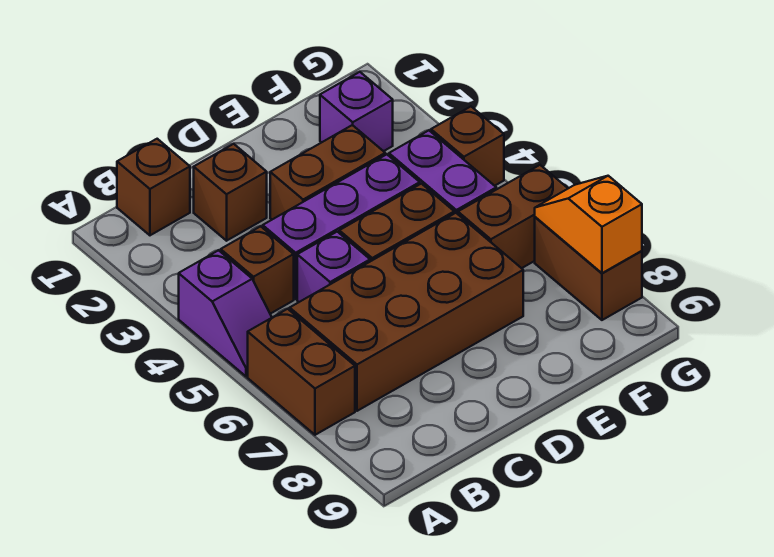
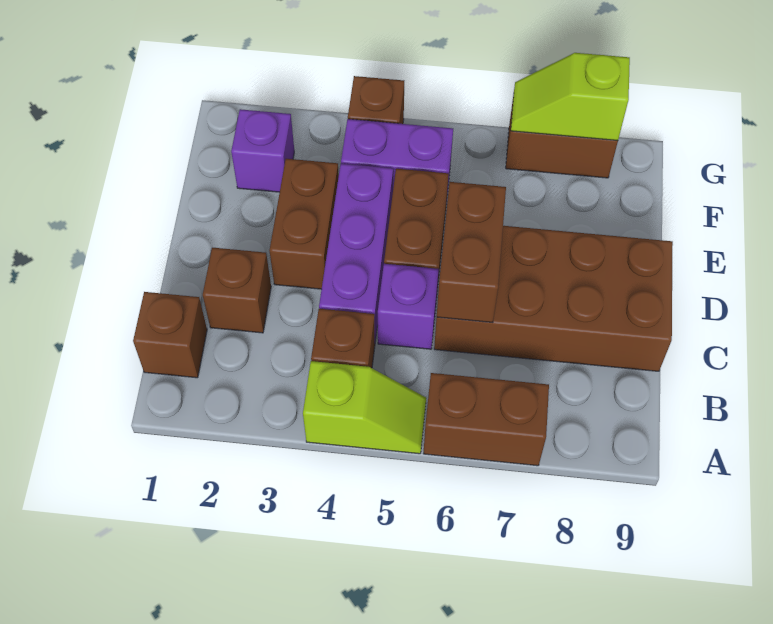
purple 1x2 slope [179,250,272,376] -> lime 1x2 slope [303,361,426,454]
brown 2x4 brick [290,213,523,411] -> brown 2x4 brick turned to [434,226,673,371]
brown 1x2 brick [458,165,568,268] -> brown 1x2 brick moved to [437,182,506,323]
orange 1x2 slope [535,176,642,273] -> lime 1x2 slope [511,53,630,141]

